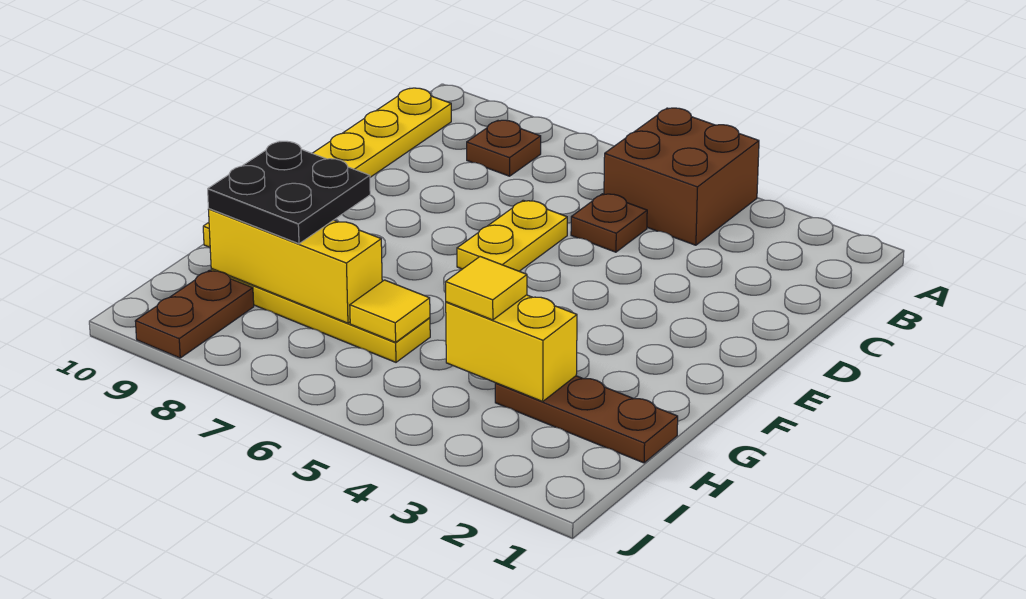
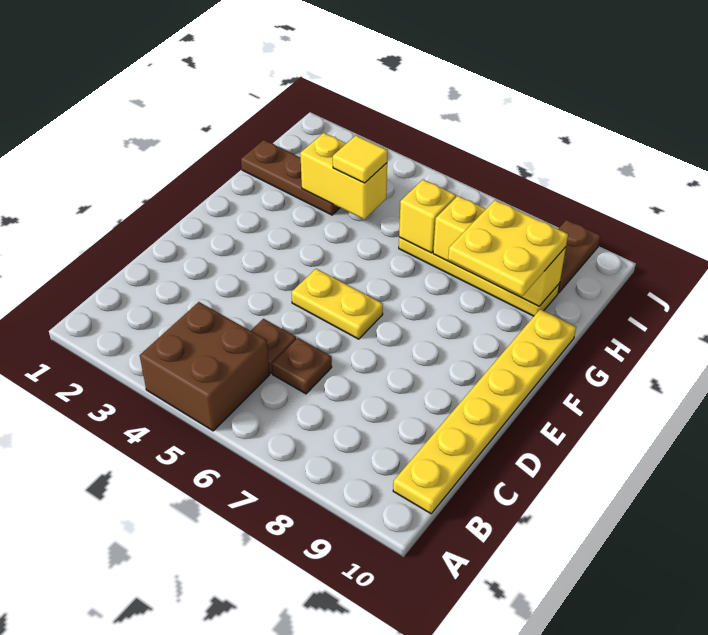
brown 1x1 plate [467,120,541,176] -> brown 1x1 plate moved to [272,338,332,394]
yellow 1x2 plate [457,200,567,271] -> yellow 1x2 plate turned to [291,269,383,339]
black 2x2 plate [208,141,370,244] -> yellow 2x2 plate [448,200,568,296]
yellow 1x1 tile [350,280,430,342] -> yellow 1x1 brick [399,180,456,253]

